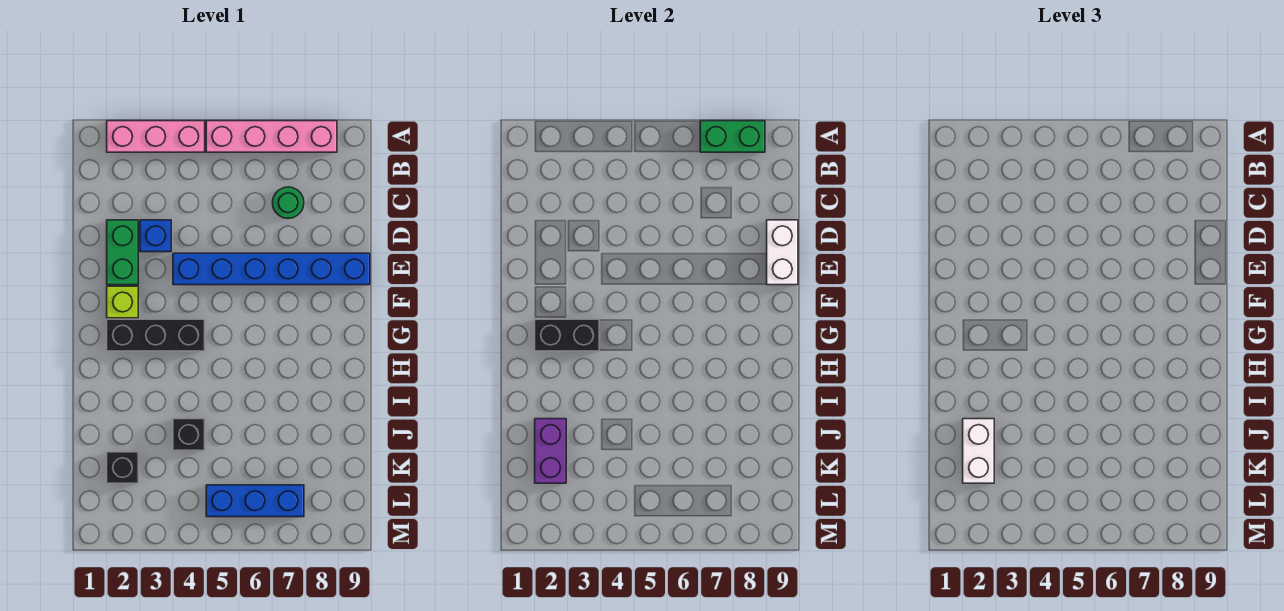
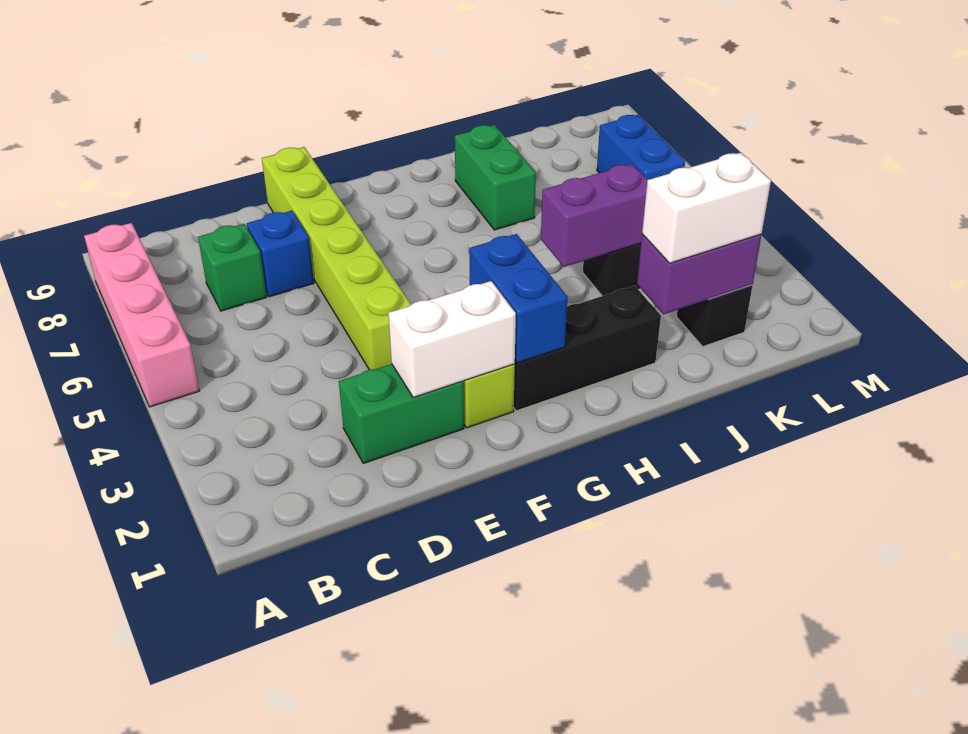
pink 1x3 brick [107,121,205,152] -> none
green 1x2 brick [700,121,765,152] -> green 1x2 brick moved to [455,125,536,230]
green 1x1 round brick [272,187,304,218] -> green 1x1 brick [198,224,267,311]
blue 1x1 brick [140,220,171,252] -> blue 1x1 brick moved to [247,211,314,297]
white 1x2 brick [767,220,798,285] -> white 1x2 brick moved to [388,281,516,398]
blue 1x6 brick [173,253,370,285] -> lime 1x6 brick [262,147,411,370]
black 1x3 brick [107,319,205,351] -> black 1x3 brick turned to [514,286,661,411]
black 1x2 brick [535,319,599,351] -> blue 1x2 brick [469,234,568,363]
none -> purple 1x2 brick [541,164,647,267]
blue 1x3 brick [206,485,304,517] -> blue 1x2 brick [597,115,685,180]

